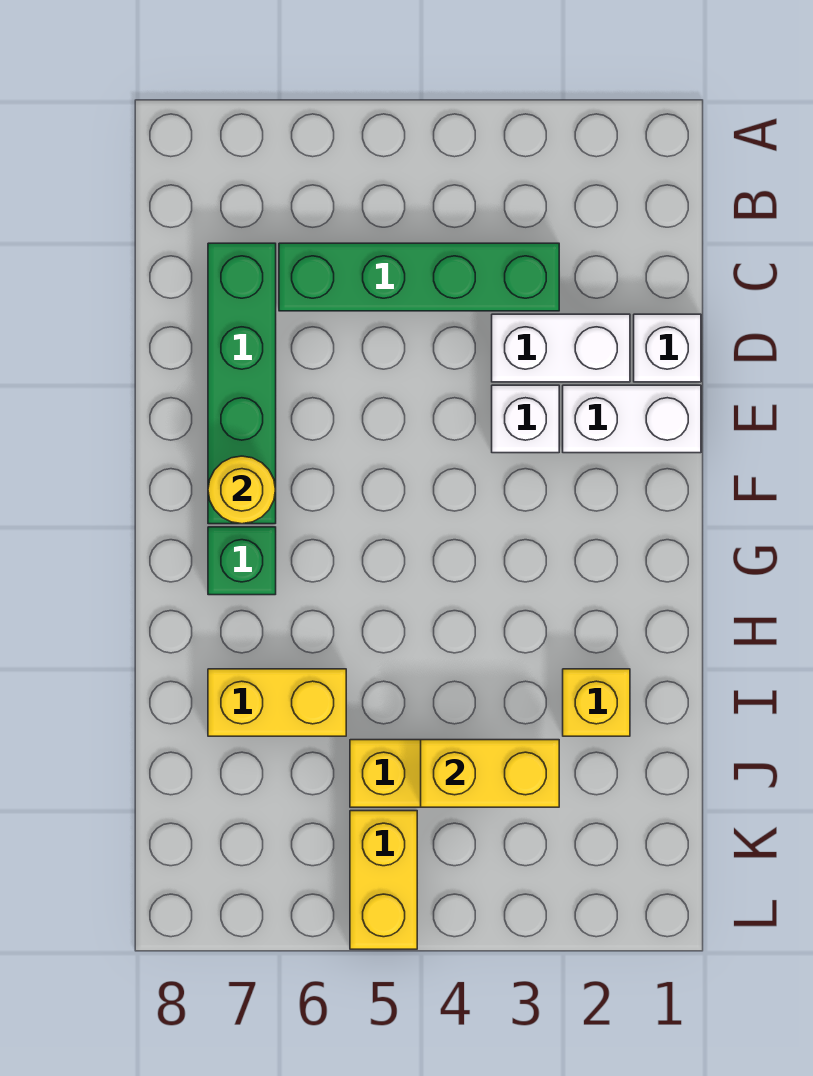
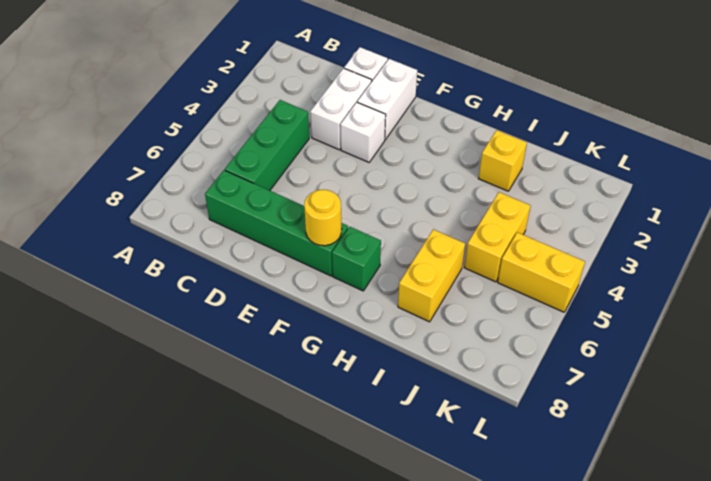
green 1x4 brick [279,243,559,311] -> green 1x3 brick [225,100,309,190]
yellow 1x2 brick [421,740,559,807] -> none

